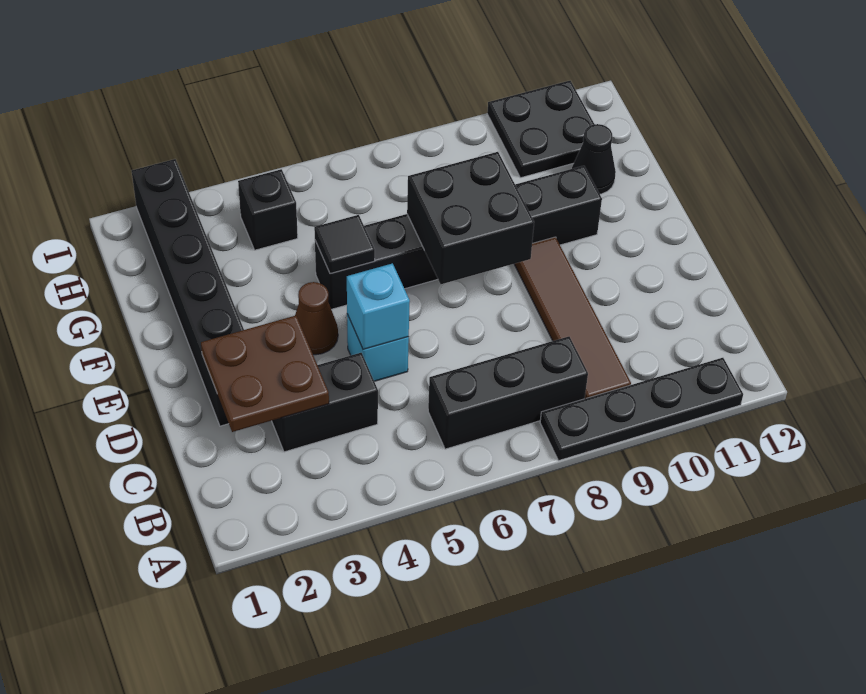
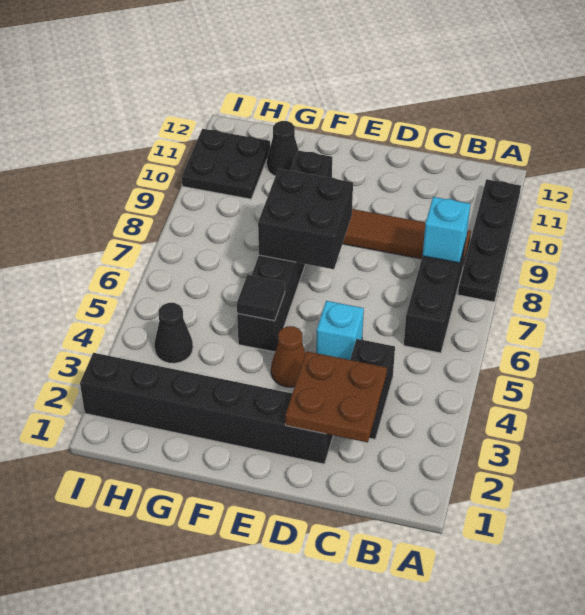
cyan 1x1 brick [347,263,410,350] -> cyan 1x1 brick moved to [423,197,470,263]
black 1x1 brick [238,169,298,250] -> black 1x1 cone [154,303,193,363]

